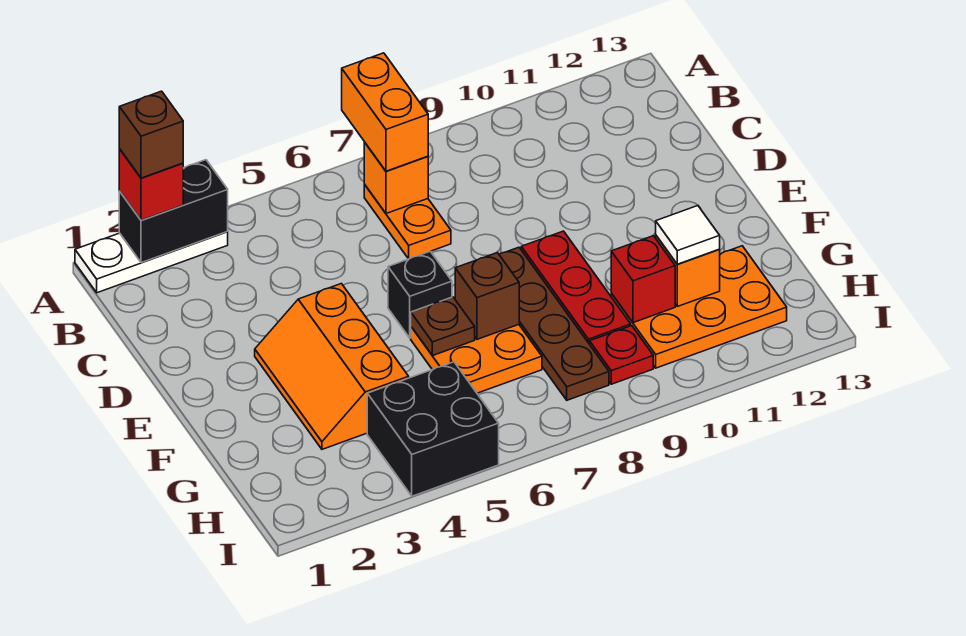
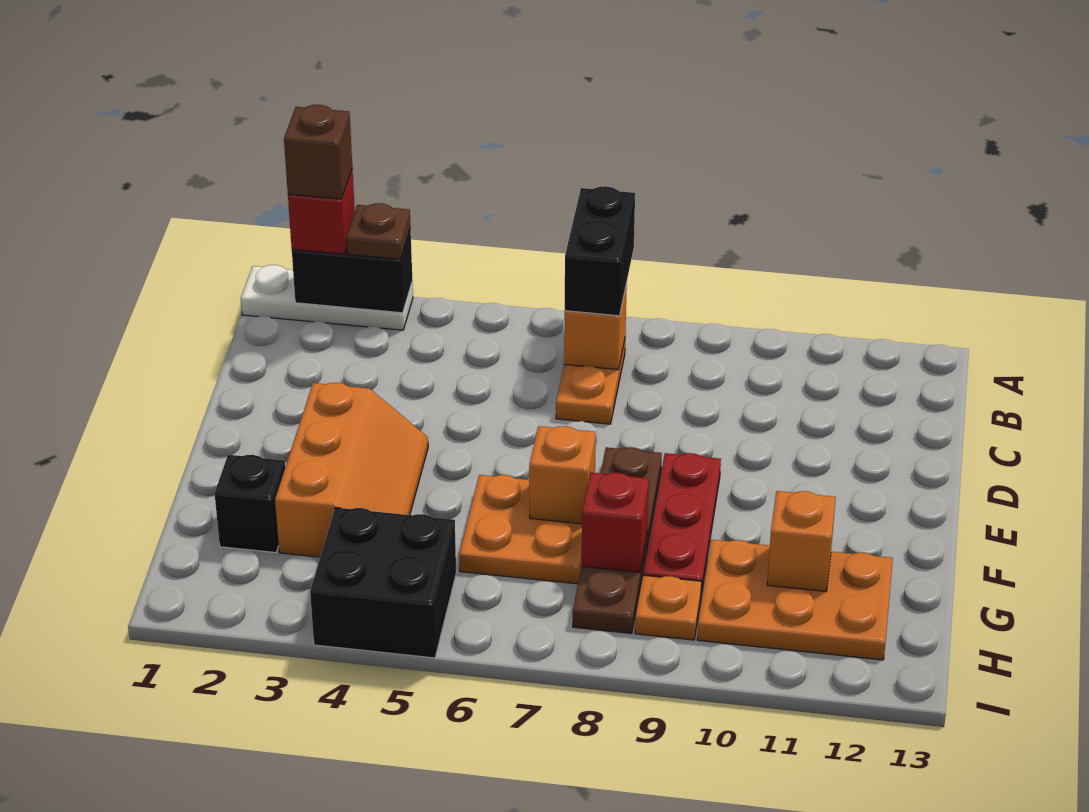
orange 1x2 brick [342,53,428,171] -> black 1x2 brick [565,186,635,316]
orange 2x3 slope [255,284,409,449] -> orange 2x3 slope turned to [275,383,428,557]
black 1x1 brick [388,251,452,338] -> black 1x1 brick moved to [215,455,285,553]
brown 1x1 plate [411,297,475,356] -> brown 1x1 plate moved to [346,203,411,259]
brown 1x1 brick [455,253,519,339] -> orange 1x1 brick [529,426,596,524]
red 1x1 brick [611,236,675,323] -> red 1x1 brick moved to [582,473,649,572]
white 1x1 tile [656,206,720,264] -> none
red 1x1 plate [590,326,653,384] -> orange 1x1 plate [635,575,702,640]

